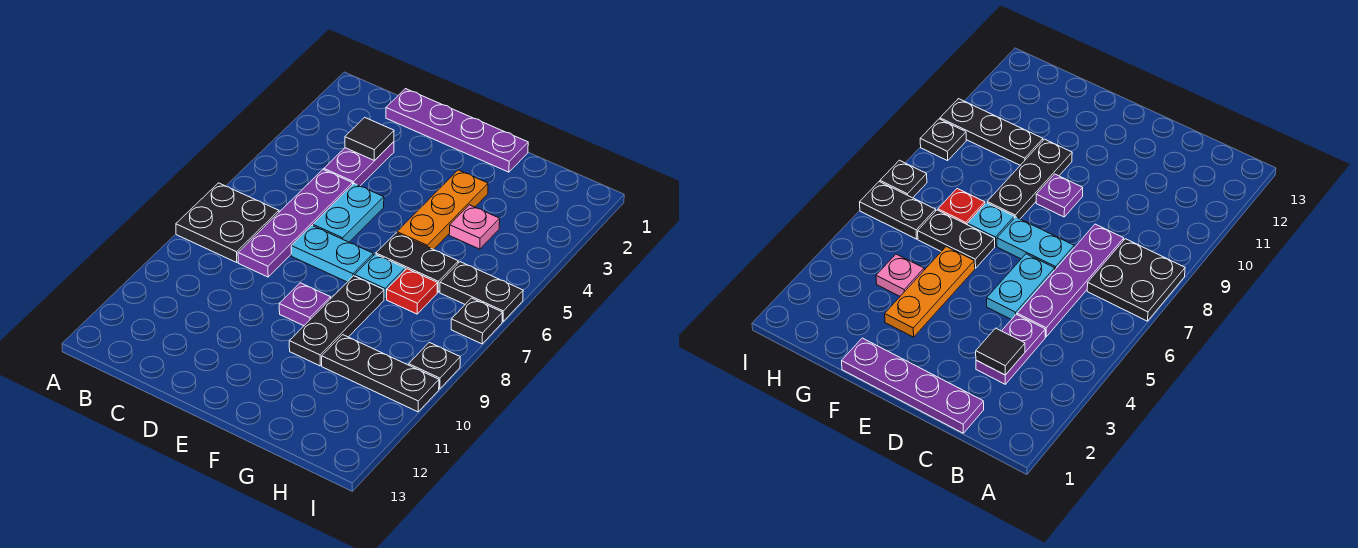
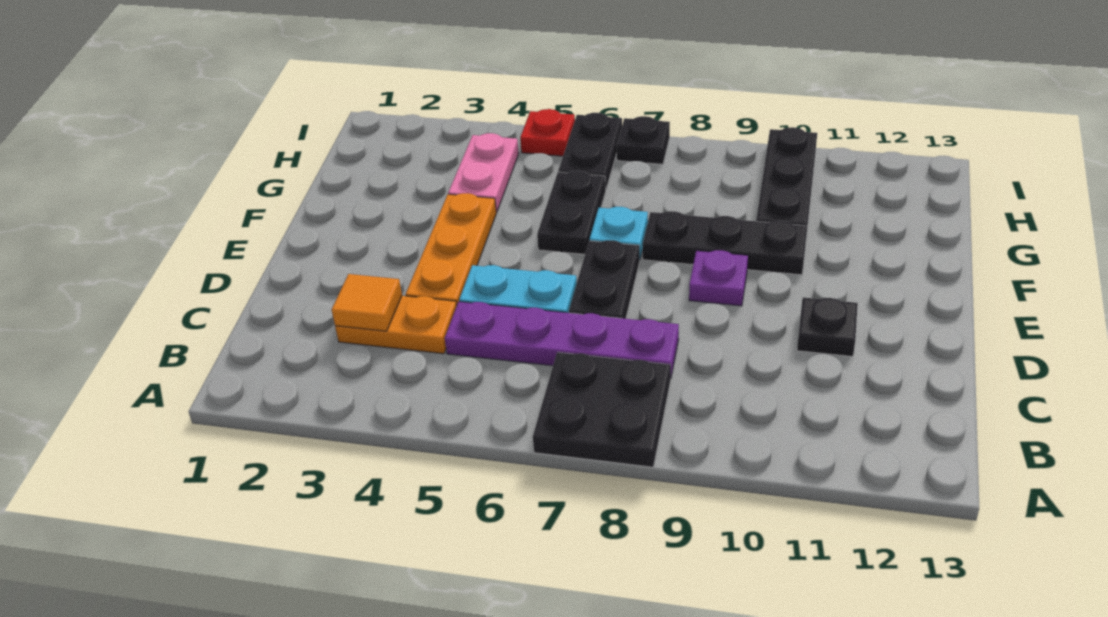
purple 1x4 plate [386,89,528,172] -> none
purple 1x2 plate [324,142,394,186] -> orange 1x2 plate [335,296,457,354]
black 1x1 tile [345,117,394,161] -> orange 1x1 tile [332,274,402,331]
cyan 1x2 plate [291,225,373,282] -> black 1x2 plate [569,240,640,319]
orange 1x3 plate [397,170,488,250] -> orange 1x3 plate turned to [406,193,496,306]
pink 1x1 plate [449,205,500,249] -> pink 1x2 plate [448,133,519,212]
red 1x1 plate [387,269,437,314] -> red 1x1 plate moved to [520,109,575,156]
black 1x1 plate [409,342,460,389] -> black 1x1 plate moved to [797,298,858,357]

